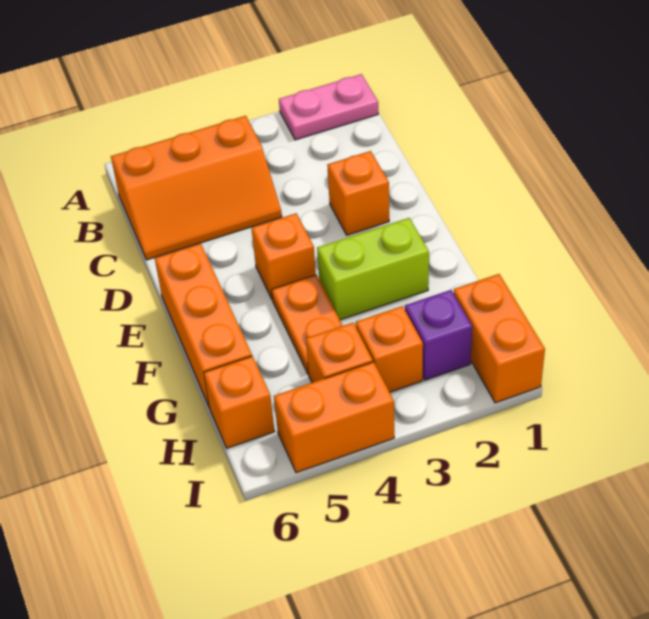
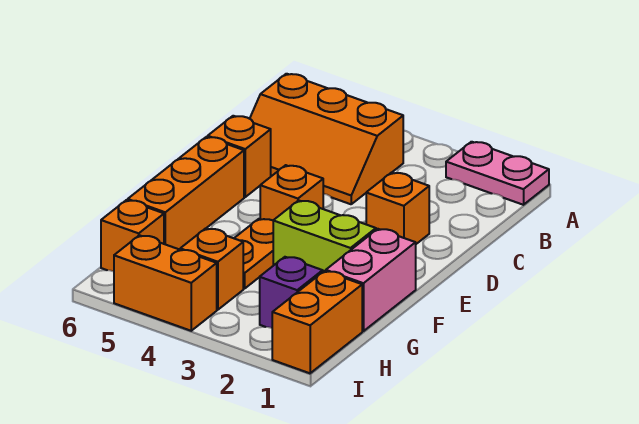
none -> pink 1x2 brick [326,229,416,331]
orange 1x1 brick [356,306,423,392] -> orange 1x1 brick moved to [208,116,271,197]

